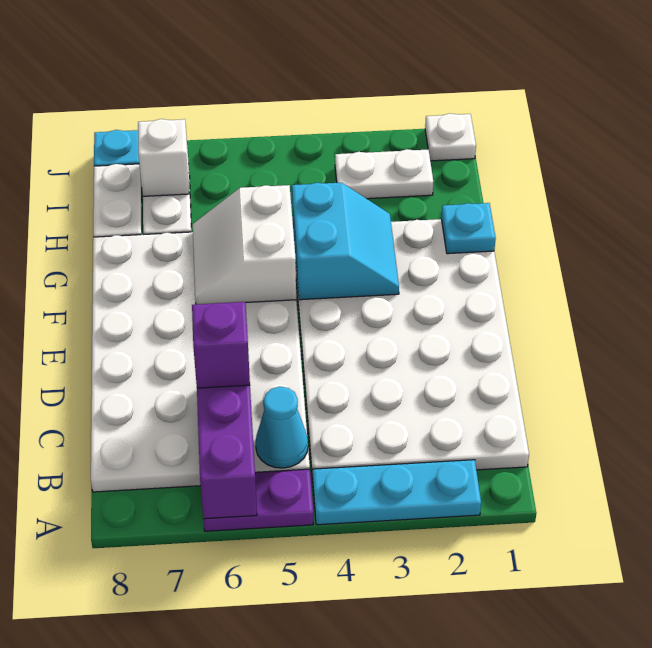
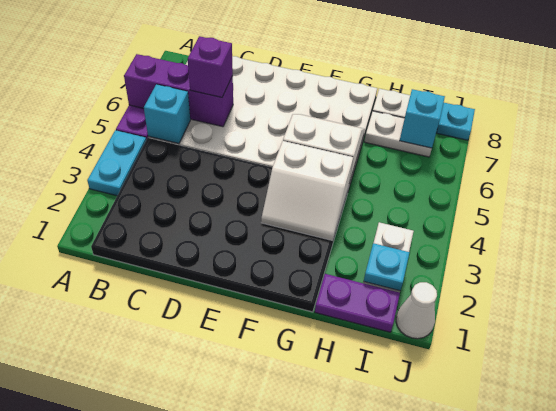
cyan 1x3 plate [313,460,481,525] -> cyan 1x2 plate [87,130,146,196]
white 4x6 plate [296,219,529,479] -> black 4x6 plate [91,138,348,312]
cyan 1x1 cone [256,387,308,468] -> cyan 1x1 brick [144,84,190,144]
cyan 2x2 slope [292,183,399,300] -> white 2x2 slope [261,141,353,240]
cyan 1x1 plate [441,203,496,254] -> cyan 1x1 plate moved to [364,243,409,291]
none -> purple 1x2 plate [315,274,400,332]
white 1x1 brick [138,119,190,196] -> cyan 1x1 brick [400,89,445,148]
white 1x1 plate [425,113,476,161] -> white 1x1 cone [396,282,437,339]

